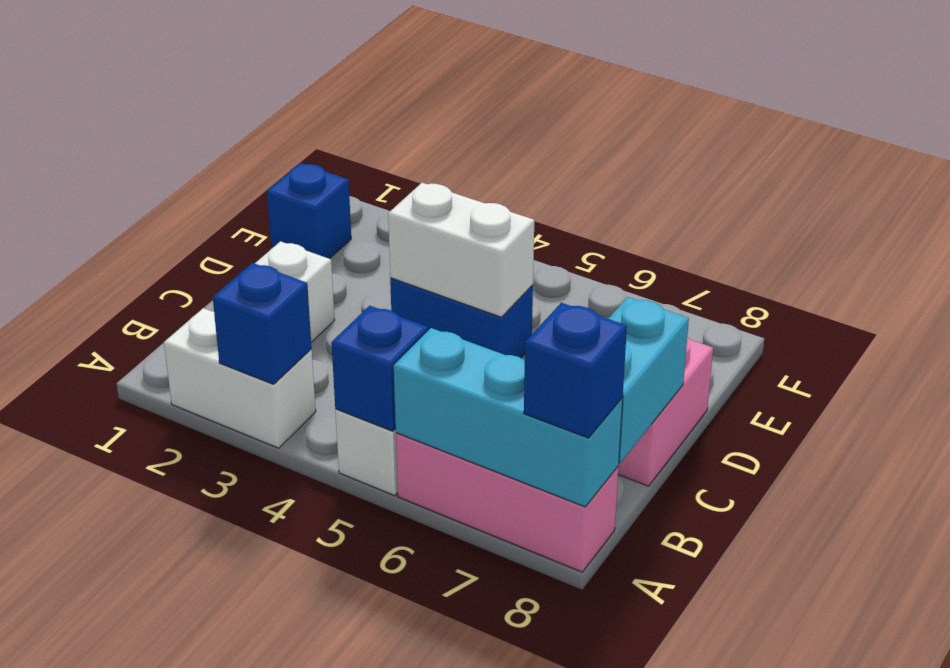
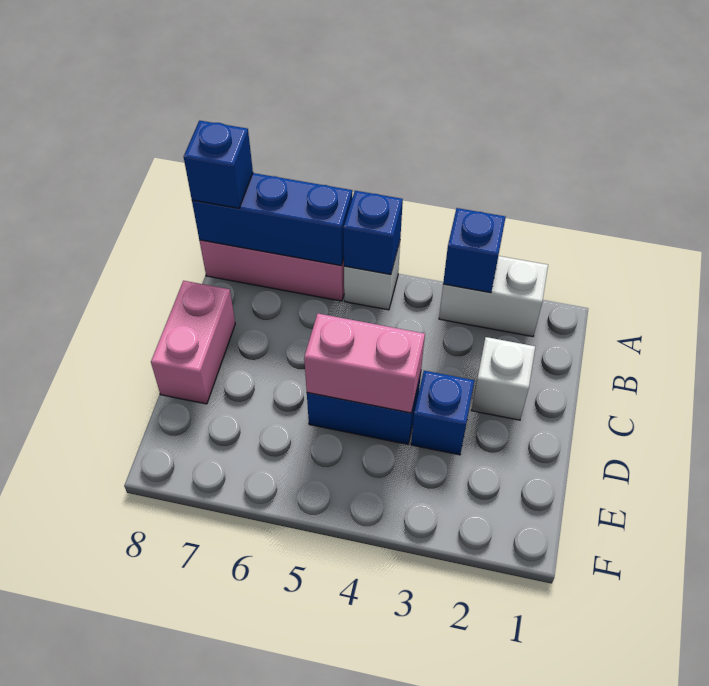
cyan 1x3 brick [394,328,623,507] -> blue 1x3 brick [192,173,352,266]
cyan 1x2 brick [608,297,689,463] -> none
white 1x2 brick [388,183,534,317] -> pink 1x2 brick [304,314,425,413]
blue 1x1 brick [267,163,351,259] -> blue 1x1 brick moved to [411,371,474,455]

